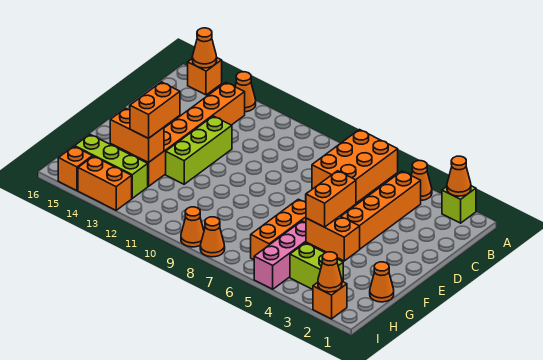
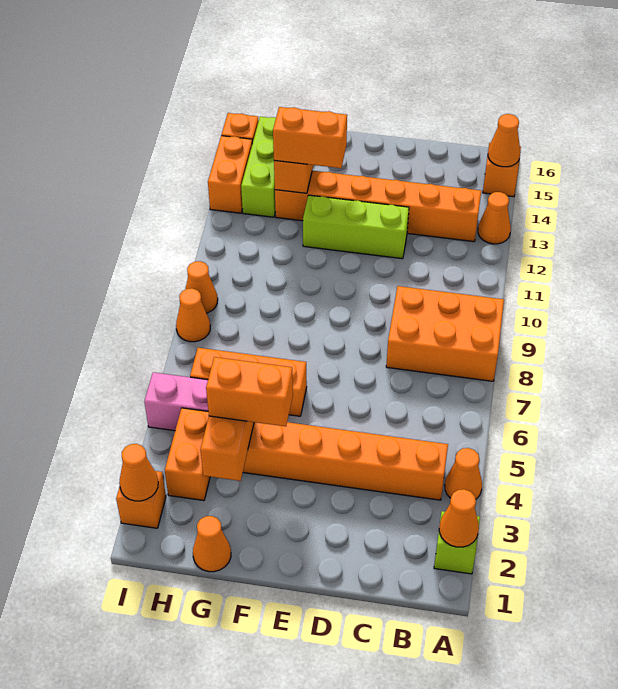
orange 2x3 brick [312,130,398,203] -> orange 2x3 brick moved to [386,286,504,381]
lime 1x2 brick [290,243,343,289] -> orange 1x2 brick [165,408,210,501]

